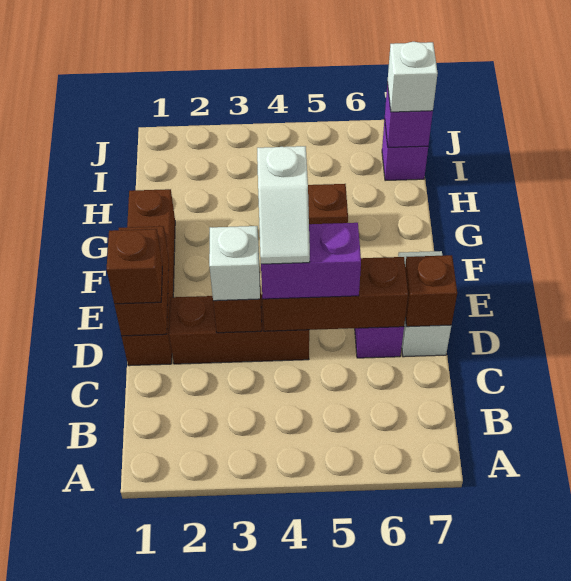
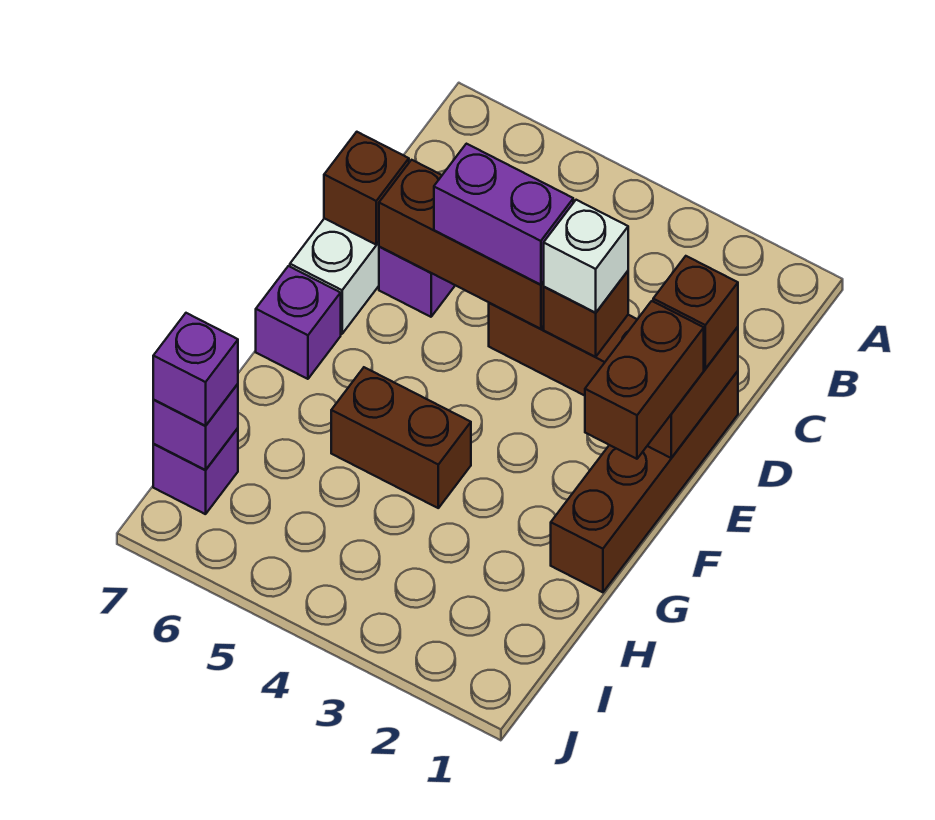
white 1x2 slope [257,146,310,264] -> none
none -> brown 1x2 brick [585,301,704,459]
none -> purple 1x1 brick [256,266,341,379]
white 1x1 brick [387,42,438,112] -> purple 1x1 brick [153,313,238,426]

